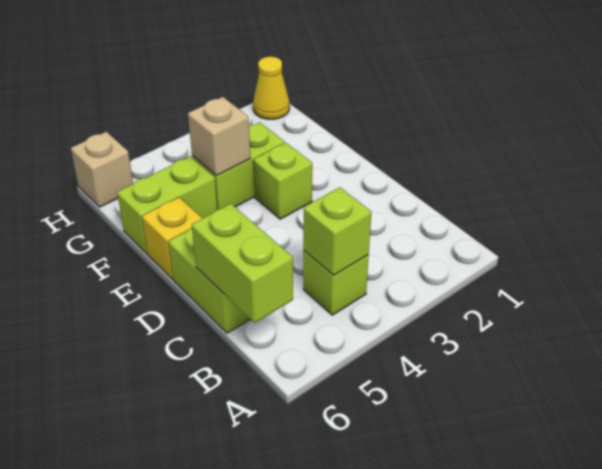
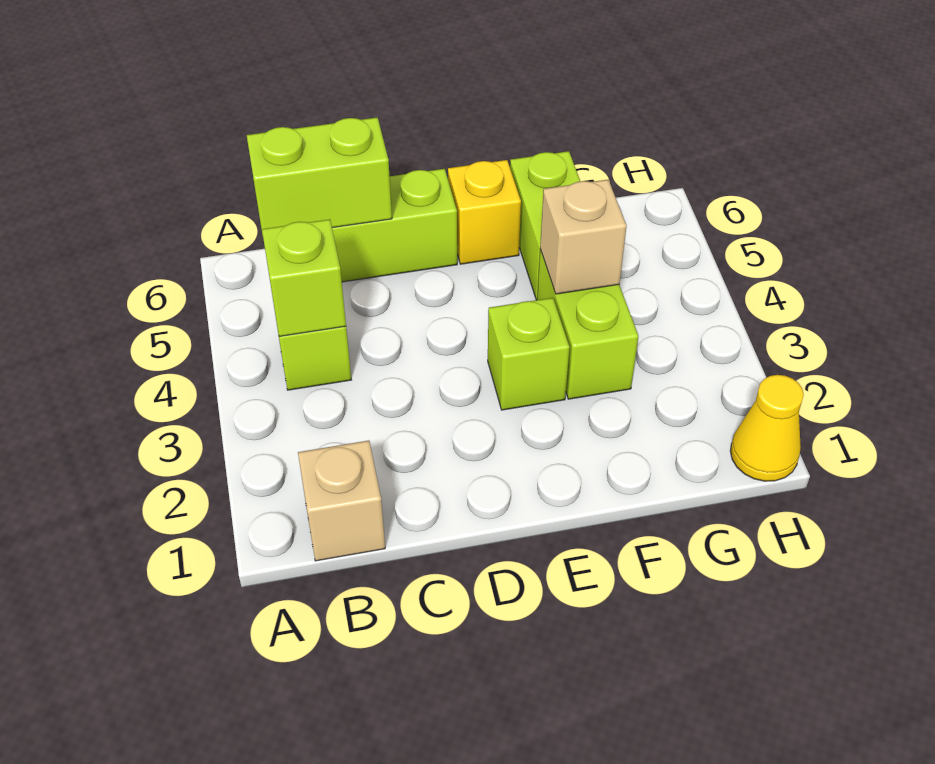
tan 1x1 brick [71,132,133,207] -> tan 1x1 brick moved to [298,441,385,561]

